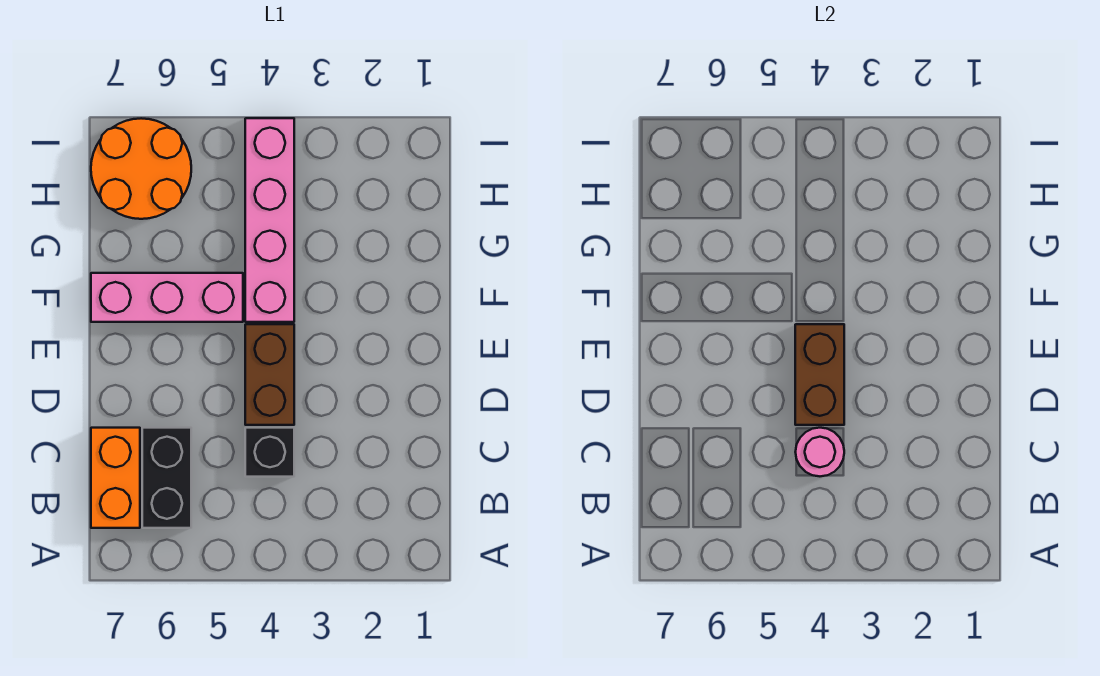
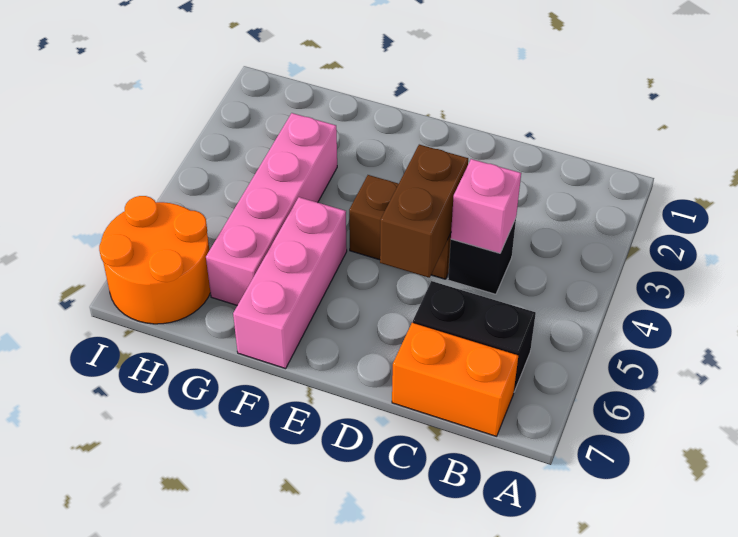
pink 1x1 round brick [796,428,844,476] -> pink 1x1 brick [451,159,521,253]
brown 1x2 brick [795,324,844,425] -> brown 1x2 brick turned to [380,145,468,278]
pink 1x4 brick [245,118,294,322] -> pink 1x4 brick turned to [206,113,337,305]

